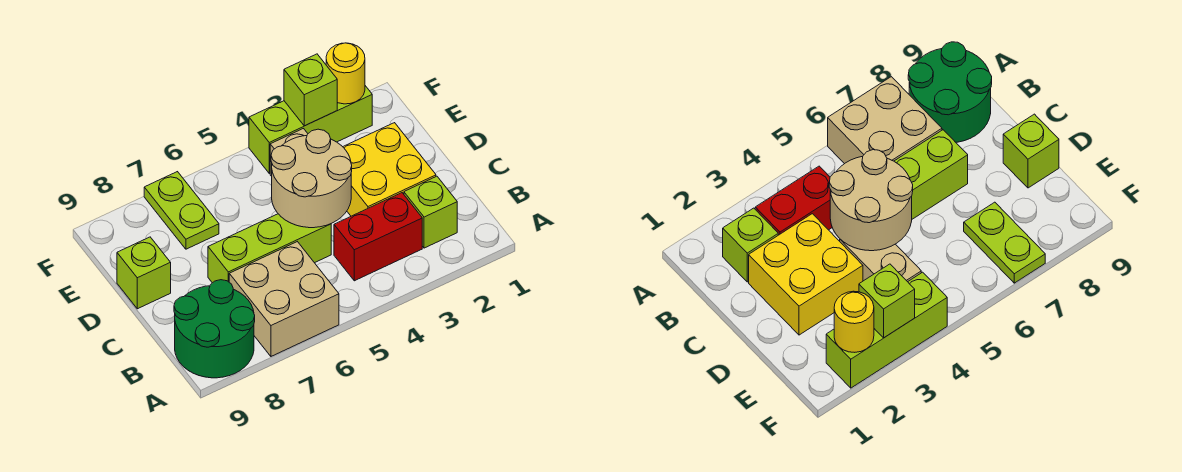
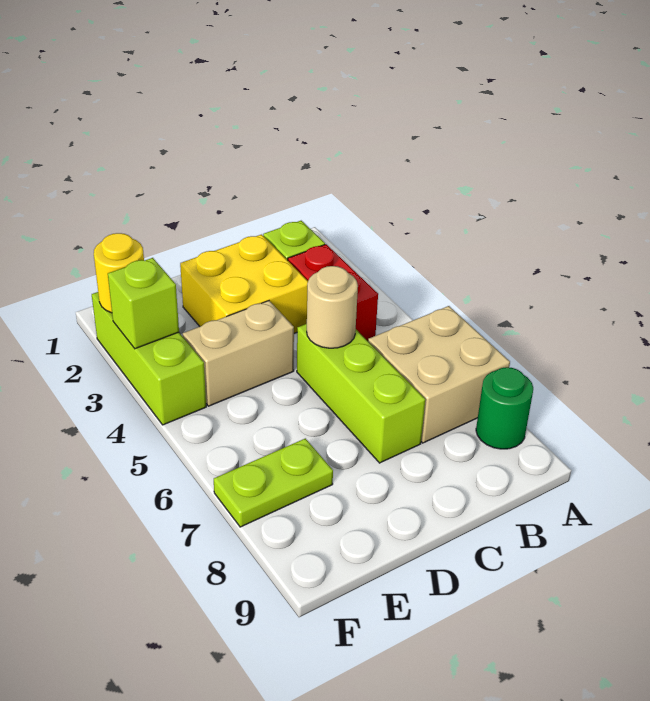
green 2x2 round brick [174,280,255,378] -> green 1x1 round brick [476,367,533,449]
tan 2x2 round brick [271,129,352,228] -> tan 1x1 round brick [307,266,358,348]
lime 1x1 brick [117,237,171,309] -> none

